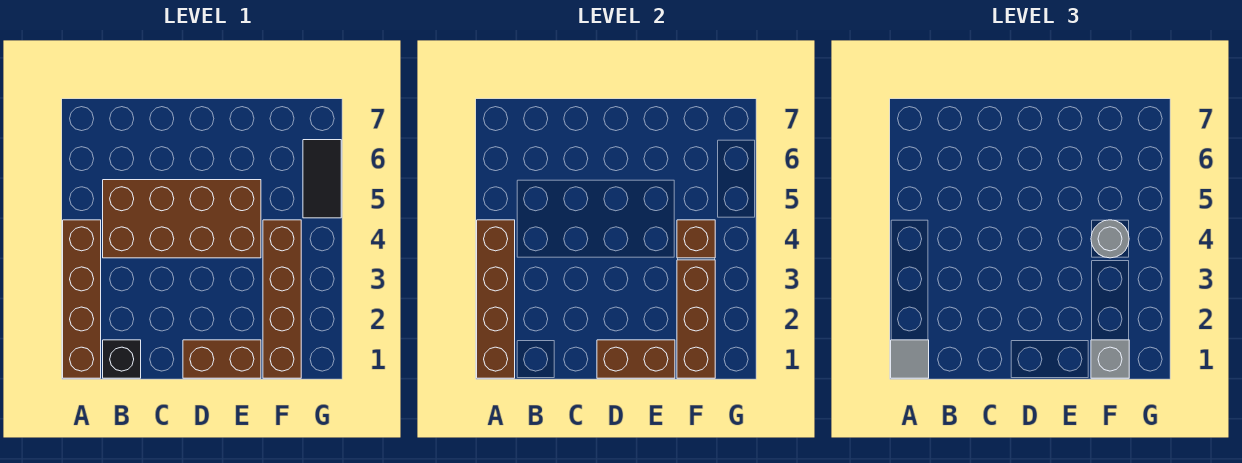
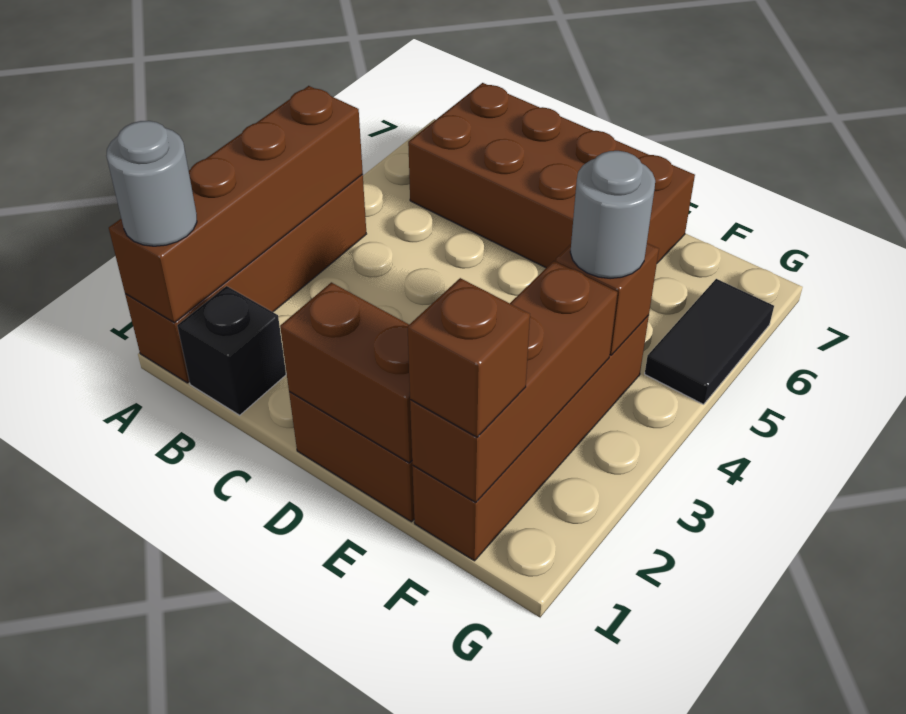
grey 1x1 tile [891,340,929,378] -> grey 1x1 round brick [106,121,197,246]
brown 2x4 brick [103,180,261,258] -> brown 2x4 brick moved to [408,83,695,268]
grey 1x1 brick [1091,340,1129,378] -> brown 1x1 brick [407,278,530,437]

